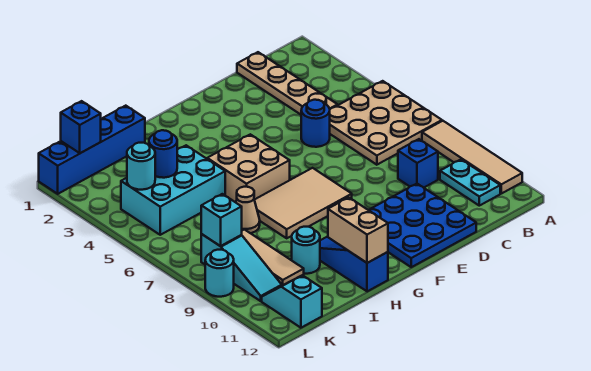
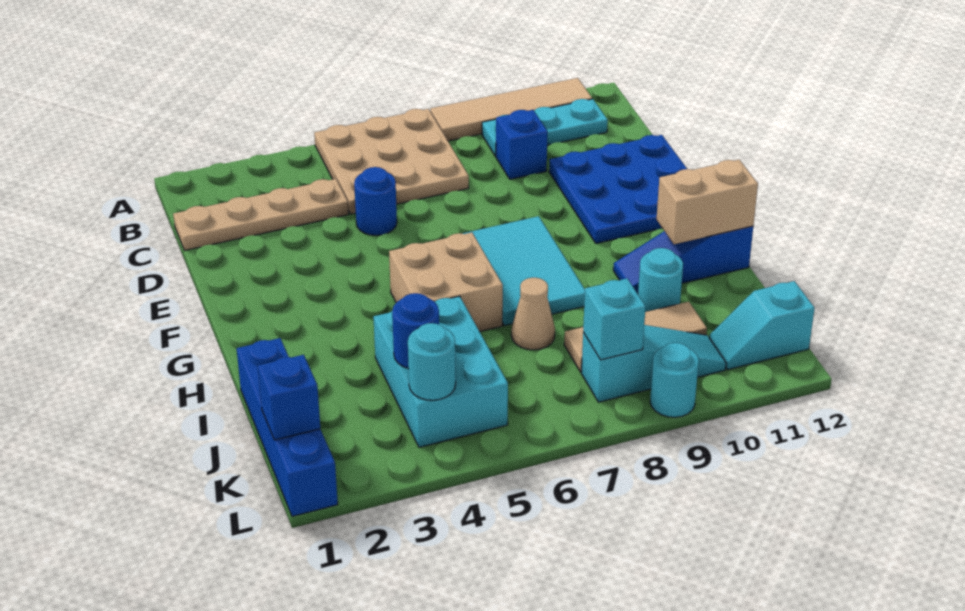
cyan 1x2 plate [440,159,500,206] -> cyan 1x3 plate [482,99,608,156]
tan 2x3 tile [255,168,352,238] -> cyan 2x3 tile [462,216,585,326]

